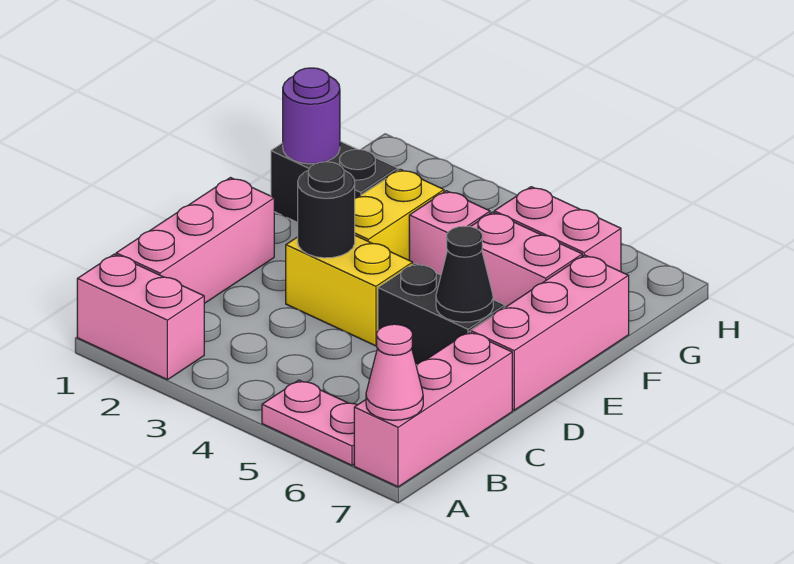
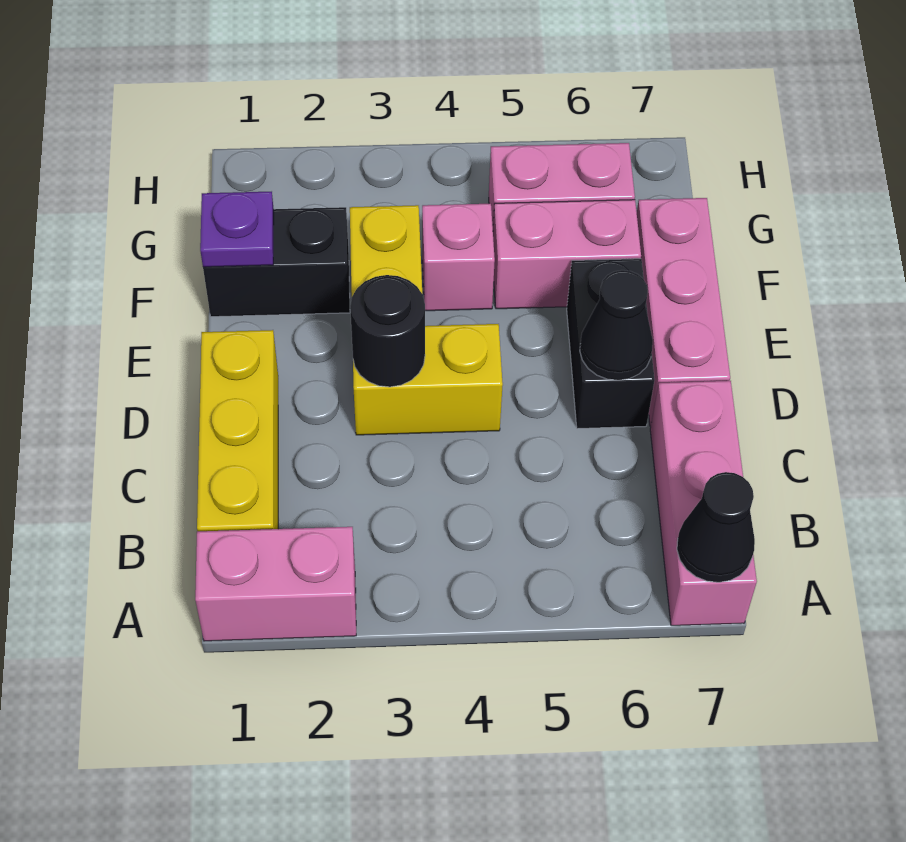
pink 1x2 plate [262,380,357,465] -> none
pink 1x1 cone [366,324,423,420] -> black 1x1 cone [677,472,755,582]
pink 1x3 brick [116,178,274,303] -> yellow 1x3 brick [197,330,278,531]
black 1x2 brick [378,263,505,365] -> black 1x2 brick turned to [567,259,655,429]
purple 1x1 round brick [283,68,340,164] -> purple 1x1 plate [200,192,274,267]

